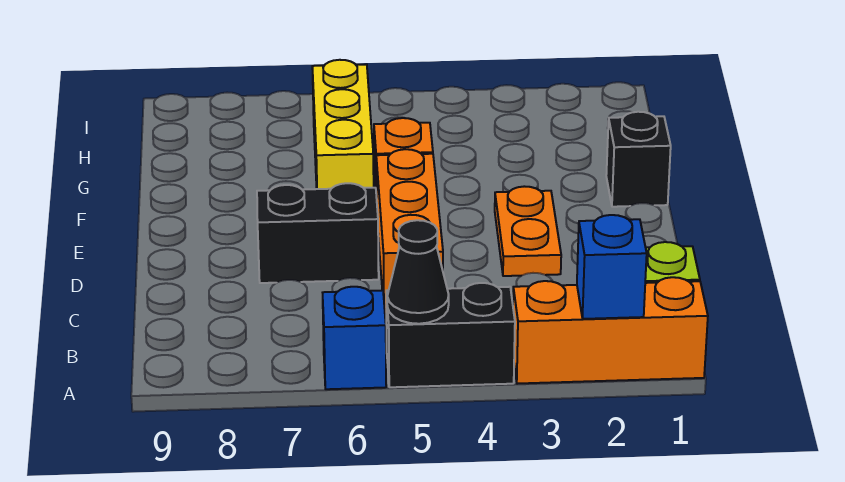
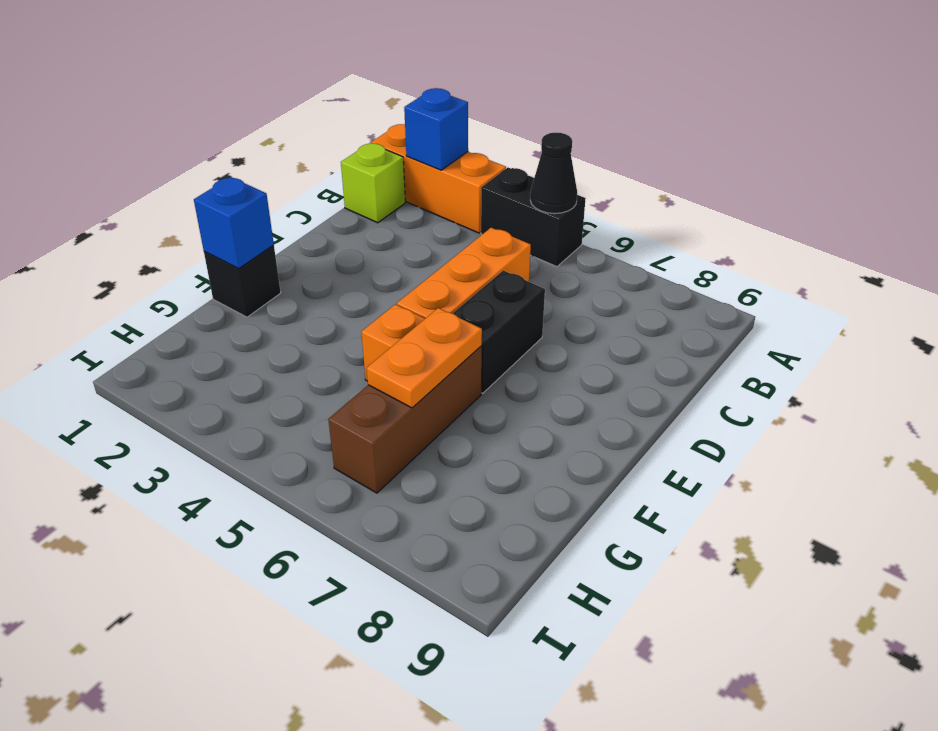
blue 1x1 brick [323,287,386,389] -> blue 1x1 brick moved to [194,177,274,268]
orange 1x2 plate [495,186,561,276] -> orange 1x2 plate moved to [367,308,482,408]
black 1x2 brick [257,183,379,283] -> black 1x2 brick turned to [453,271,545,393]
yellow 1x3 brick [312,60,374,189] -> brown 1x3 brick [328,346,482,493]

